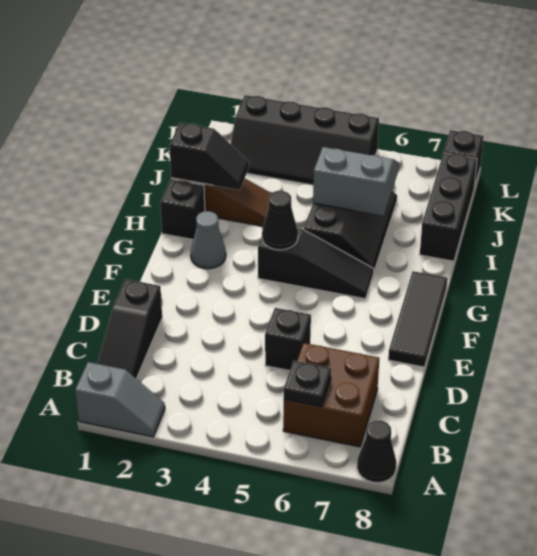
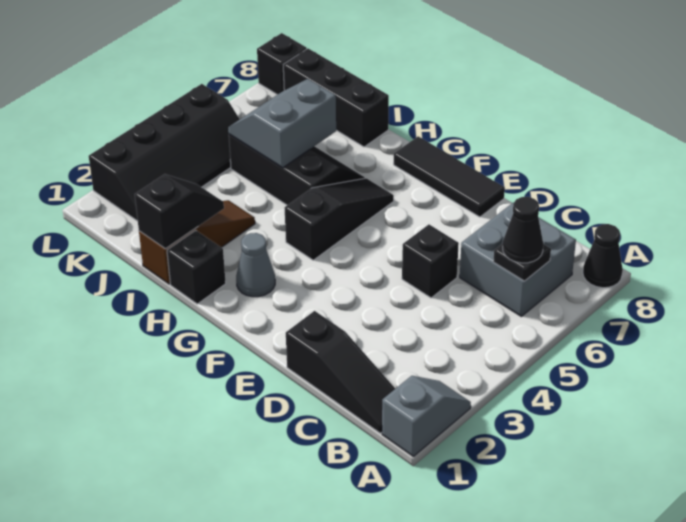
brown 2x2 brick [283,343,379,447] -> grey 2x2 brick [460,203,576,316]
black 1x1 cone [262,191,298,250] -> black 1x1 cone moved to [503,197,543,263]

